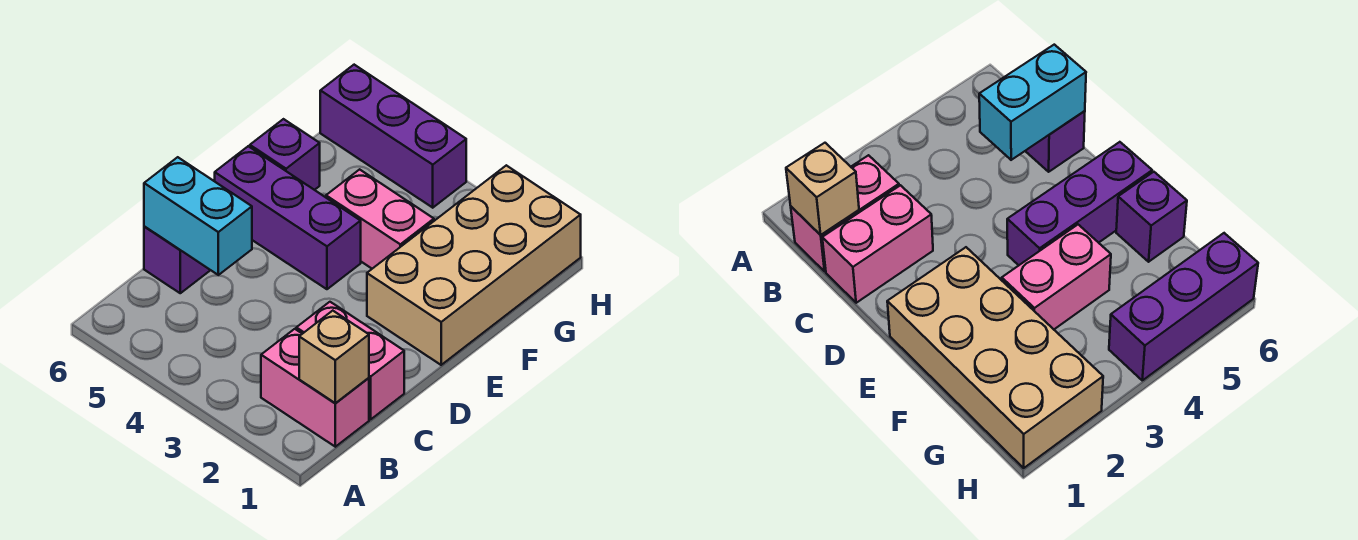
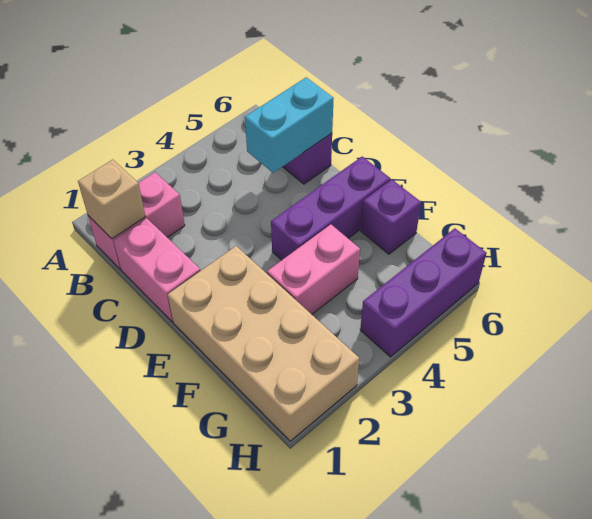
pink 1x2 brick [296,302,404,419] -> pink 1x2 brick turned to [113,218,200,322]

